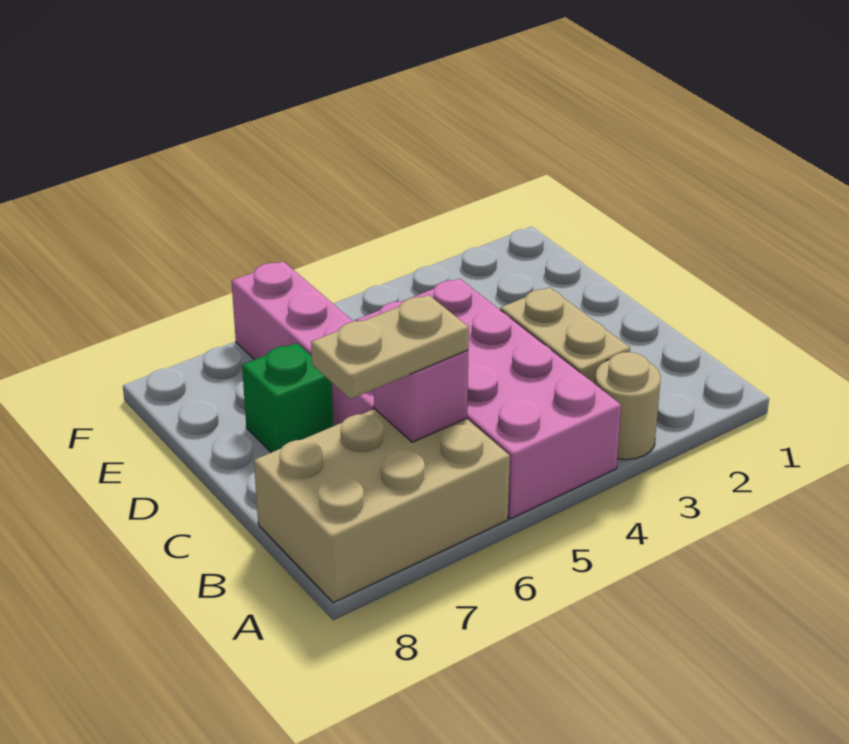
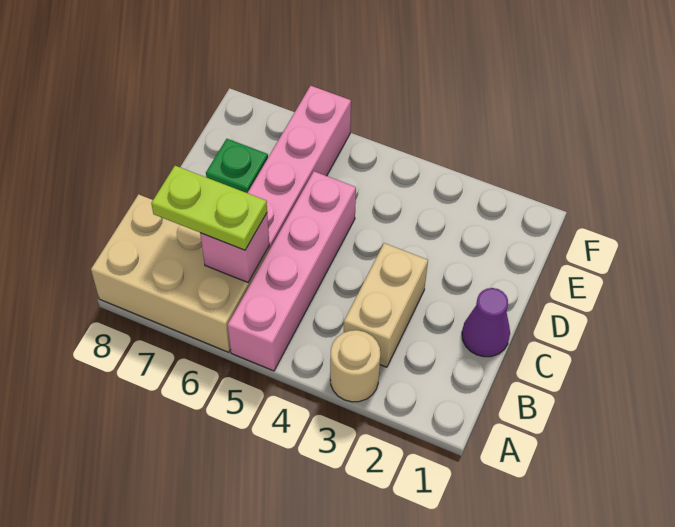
pink 2x4 brick [355,279,621,519] -> pink 1x4 brick [228,171,356,371]
tan 1x2 plate [311,295,469,399] -> lime 1x2 plate [151,166,267,250]
none -> purple 1x1 cone [462,288,510,357]

